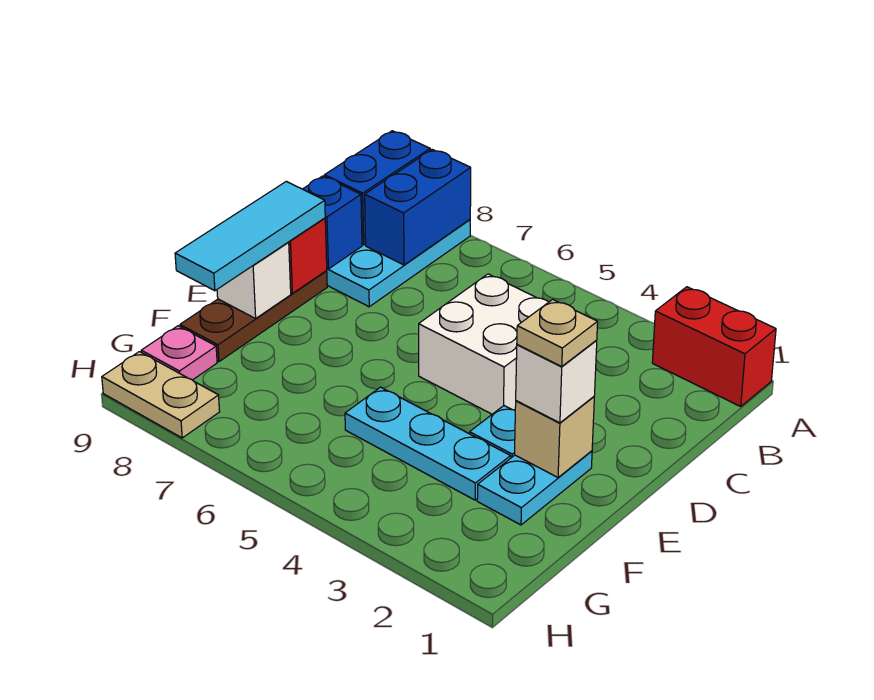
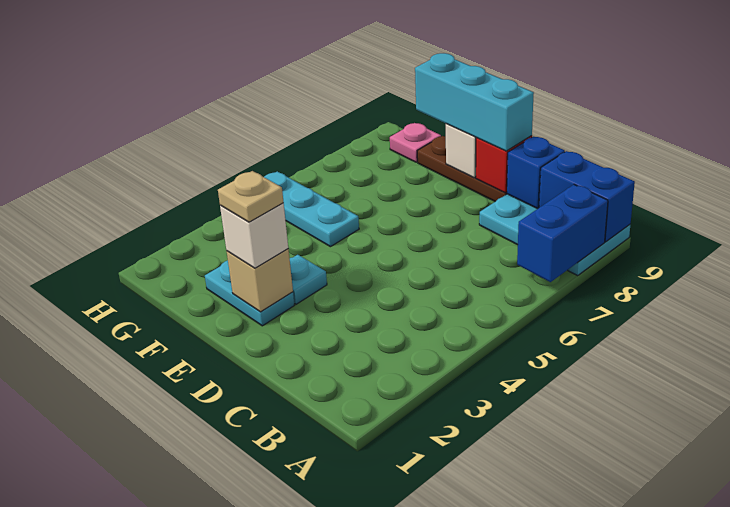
red 1x2 brick [652,287,776,406] -> none
blue 1x2 brick [365,150,471,265] -> blue 1x2 brick turned to [517,185,608,282]
white 2x2 brick [419,274,548,414] -> none
cyan 1x3 tile [175,181,325,291] -> cyan 1x3 brick [415,53,534,151]
cyan 1x3 plate [345,387,511,500] -> cyan 1x3 plate turned to [264,171,359,247]
tan 1x2 plate [102,352,220,438] -> none

